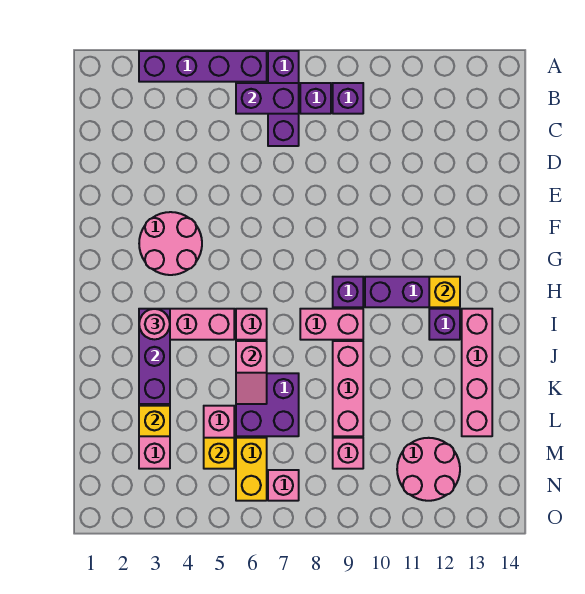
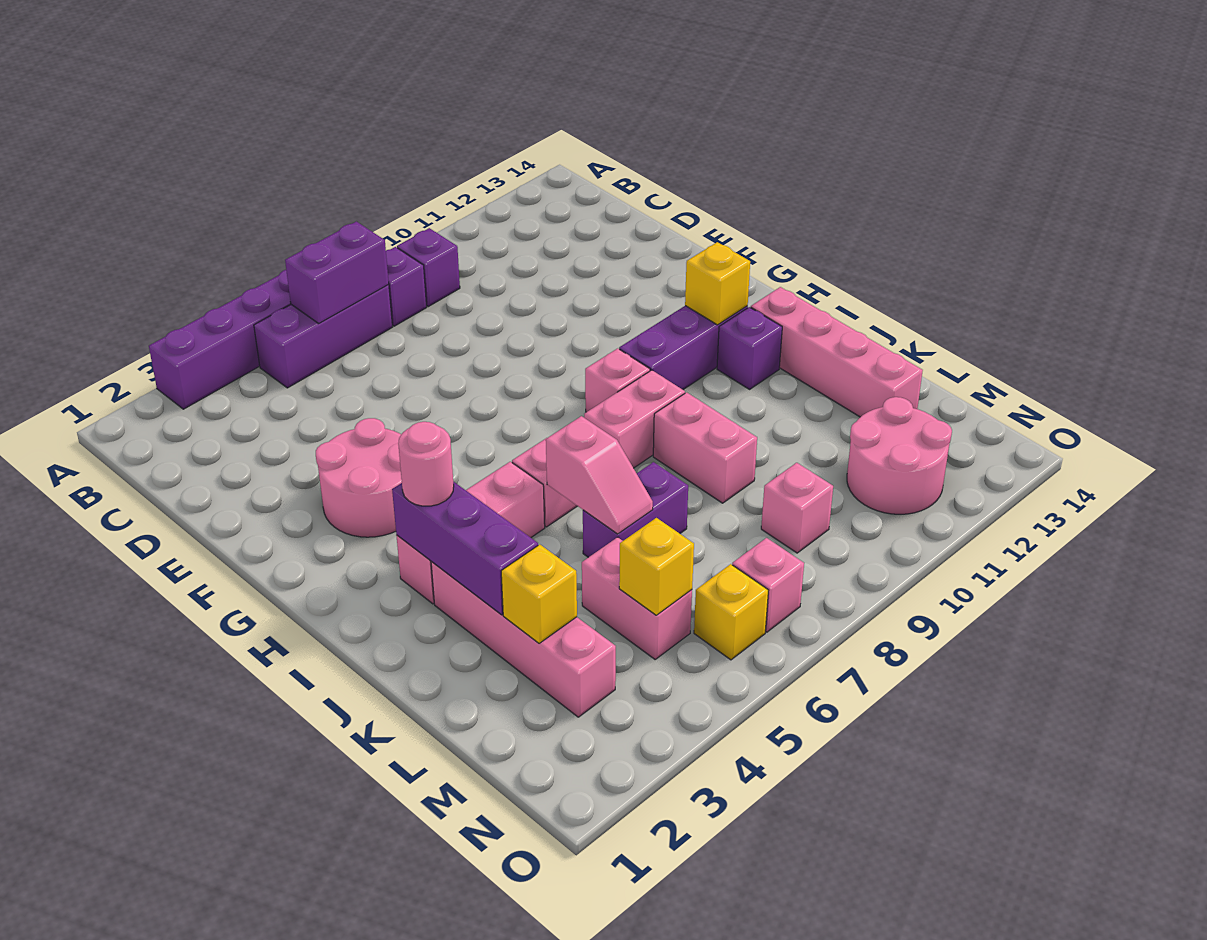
purple 1x3 brick [268,51,299,146] -> purple 1x3 brick turned to [254,284,392,388]
purple 1x1 brick [333,277,363,307] -> pink 1x1 brick [585,348,650,412]
pink 1x3 brick [333,341,363,436] -> pink 1x2 brick [653,392,757,503]
purple 2x2 brick [236,373,299,436] -> purple 1x2 brick [583,462,688,557]
yellow 1x2 brick [236,438,267,501] -> yellow 1x1 brick [694,564,769,660]

